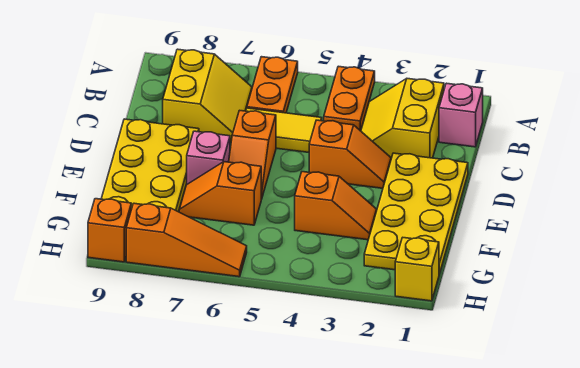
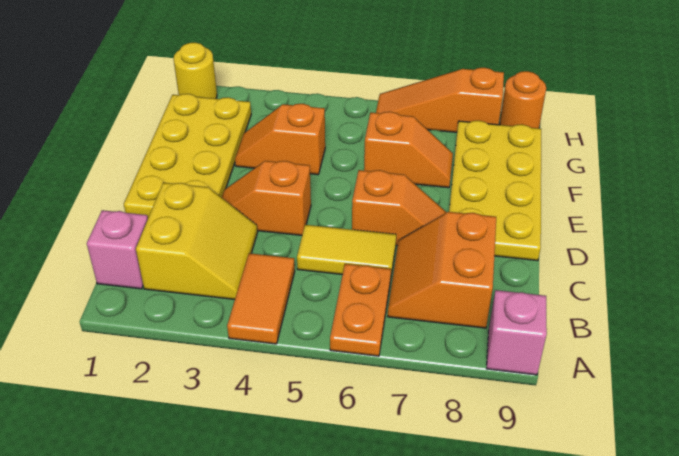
orange 1x2 plate [324,66,375,131] -> orange 1x2 tile [227,253,295,344]
yellow 2x2 slope [163,49,252,143] -> orange 2x2 slope [388,212,496,328]
orange 1x2 slope [229,110,276,199] -> orange 1x2 slope turned to [352,170,447,246]
pink 1x1 brick [187,131,230,184] -> pink 1x1 brick moved to [486,290,547,375]
yellow 1x1 brick [395,238,439,301] -> yellow 1x1 round brick [174,43,217,99]
orange 1x1 brick [88,199,131,262] -> orange 1x1 round brick [500,71,546,128]

